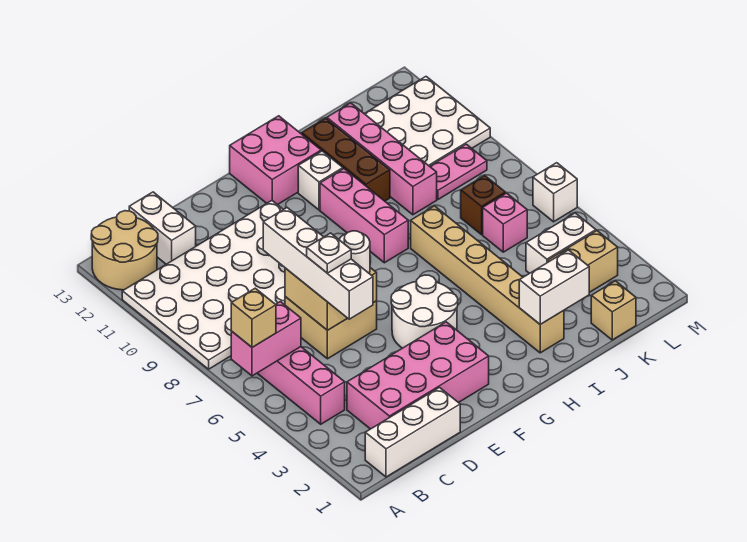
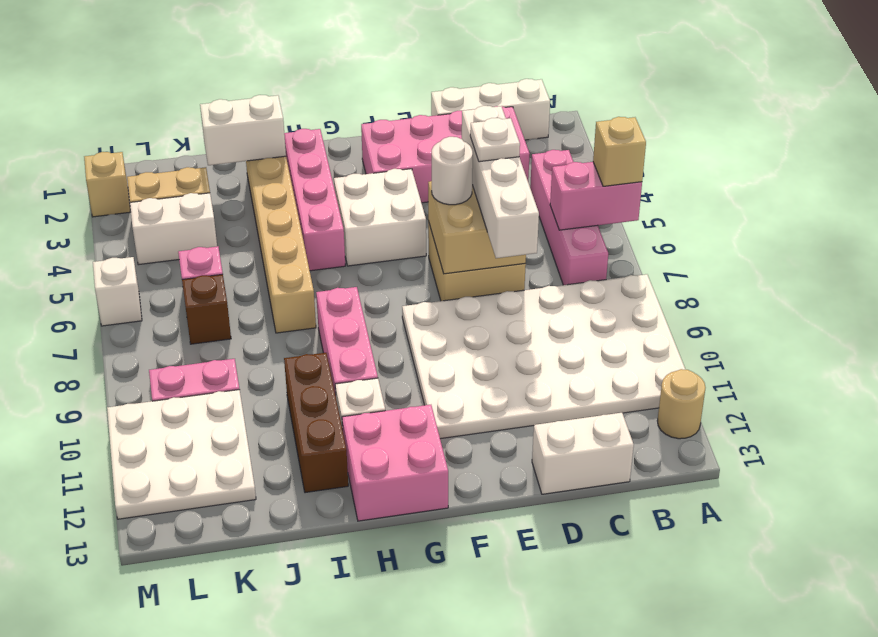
tan 2x2 round brick [91,211,158,290] -> tan 1x1 round brick [657,369,706,439]
white 1x2 brick [129,192,196,264] -> white 1x2 brick turned to [532,413,634,494]
white 2x2 round brick [391,275,458,348] -> white 2x2 brick [334,169,426,266]
pink 1x4 brick [327,103,437,215] -> pink 1x4 brick moved to [284,129,345,271]
tan 1x1 brick [591,281,636,340] -> tan 1x1 brick moved to [84,152,130,217]

